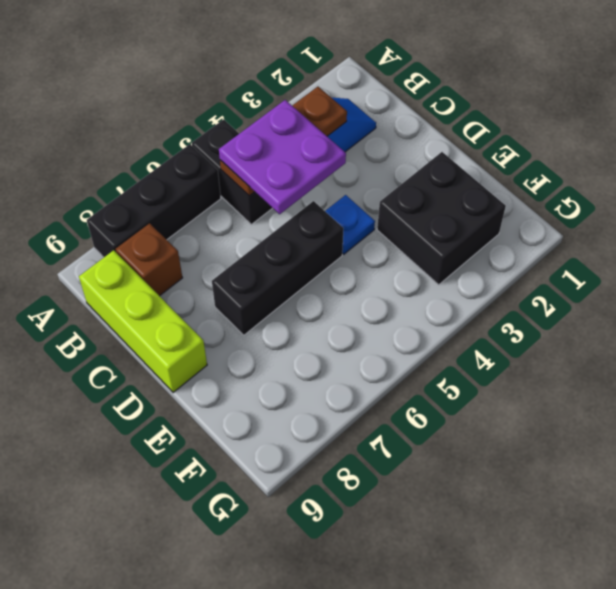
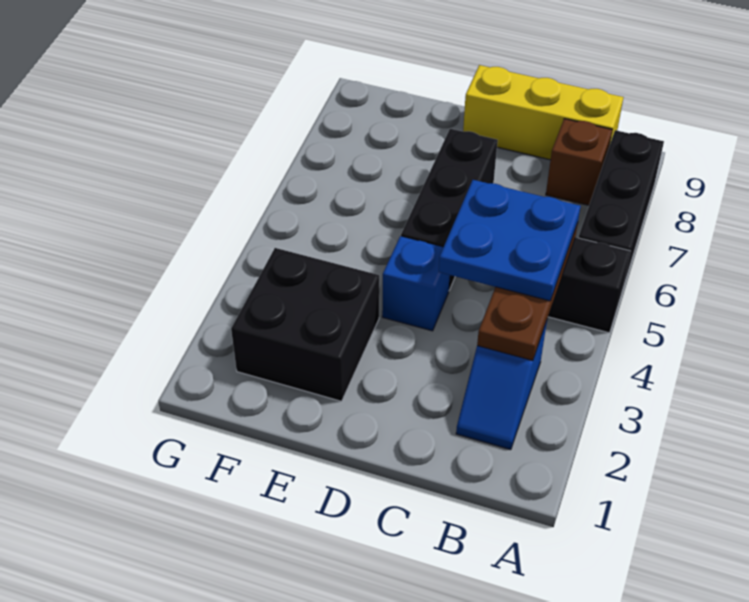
purple 2x2 plate [219,100,346,214] -> blue 2x2 plate [439,180,581,301]
lime 1x3 brick [79,250,207,392] -> yellow 1x3 brick [463,65,623,160]
blue 1x1 plate [325,195,375,254] -> blue 1x1 brick [382,236,450,331]

